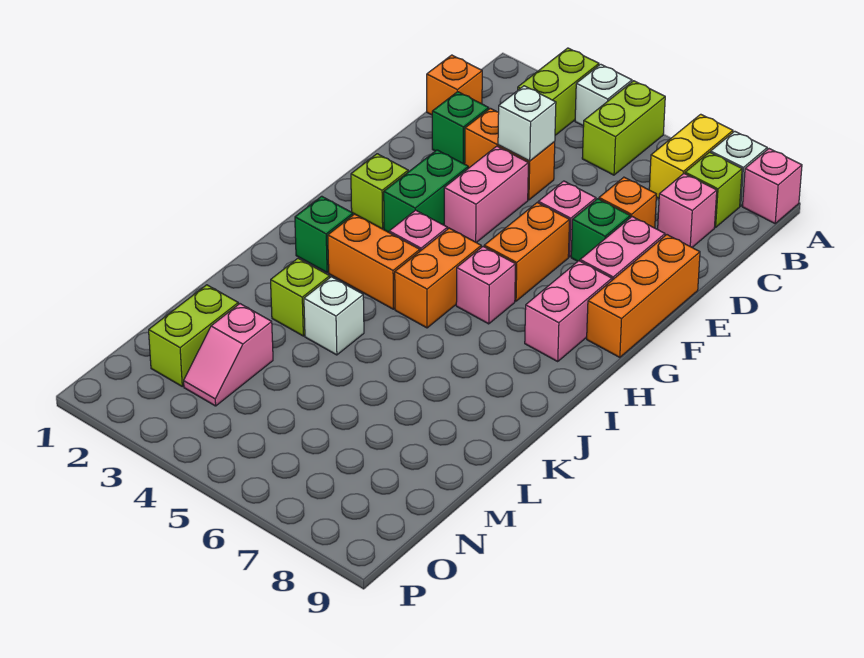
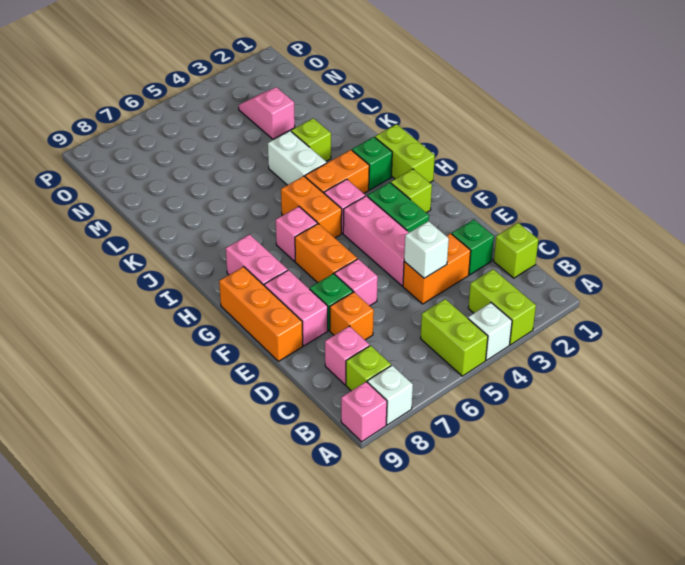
yellow 1x2 brick [649,114,733,198] -> none
orange 1x1 brick [427,55,482,115] -> lime 1x1 brick [494,223,538,278]
pink 1x2 brick [444,146,528,243] -> pink 1x3 brick [343,196,409,286]
white 1x1 brick [304,277,364,355] -> white 1x2 brick [268,131,327,185]
lime 1x2 brick [149,285,238,386] -> lime 1x2 brick moved to [375,124,435,183]

